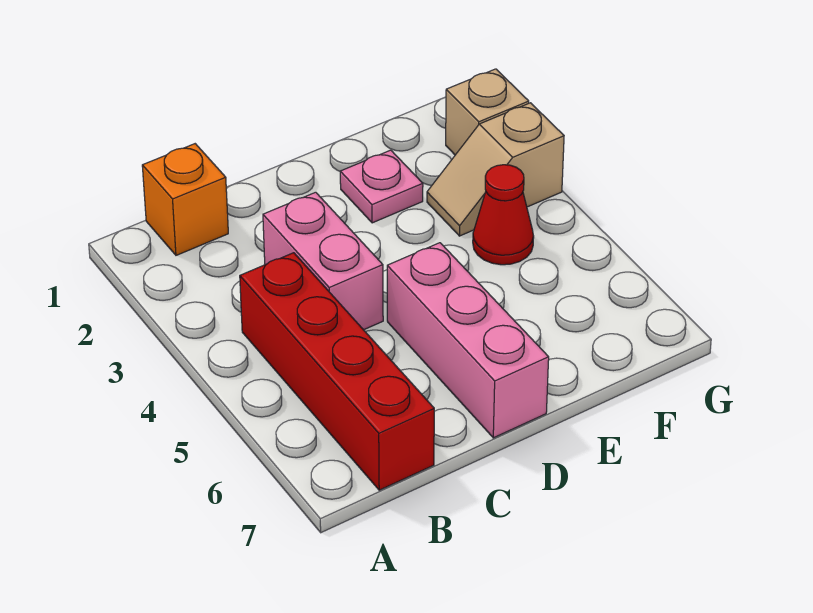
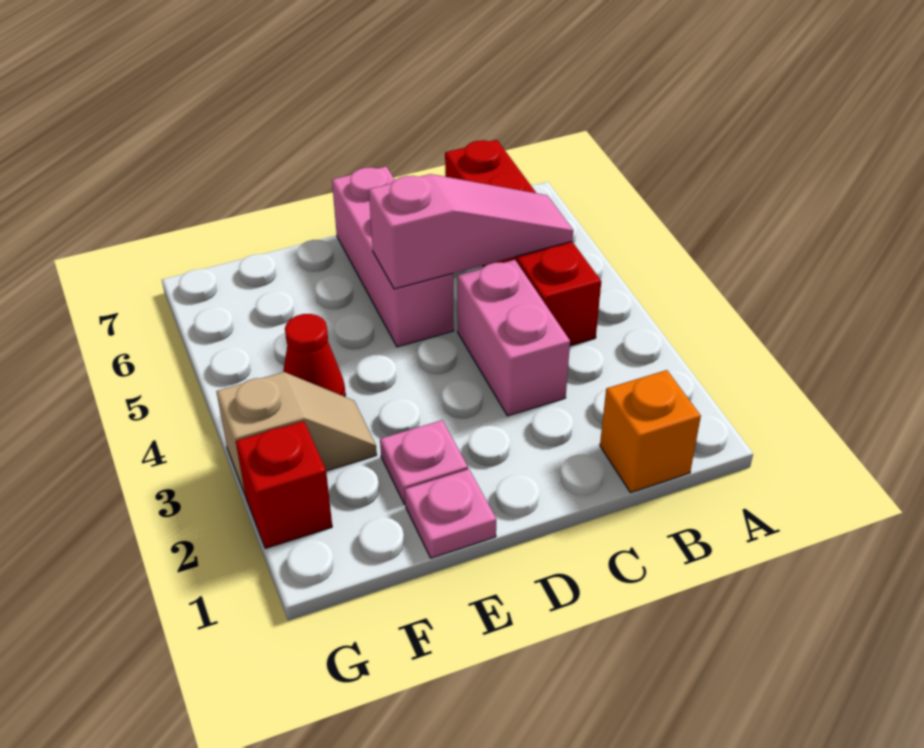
none -> pink 1x3 slope [369,174,573,289]
none -> pink 1x1 plate [405,469,496,558]
tan 1x1 brick [446,69,529,155] -> red 1x1 brick [236,421,332,548]

